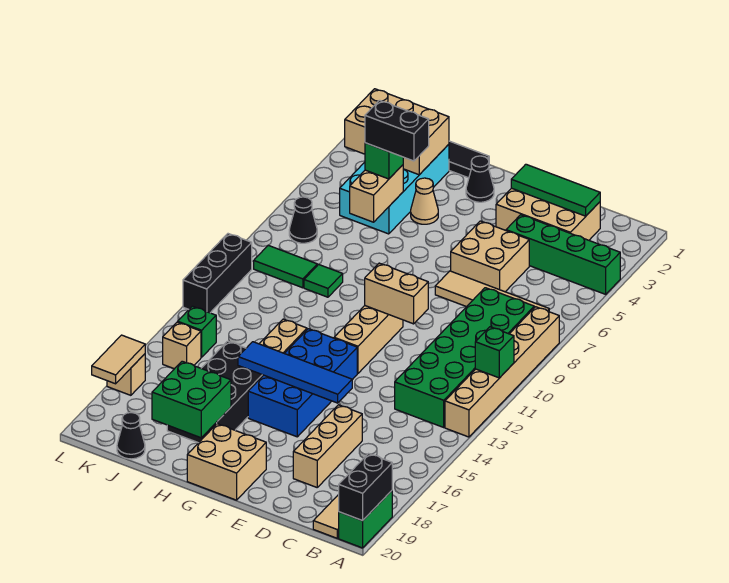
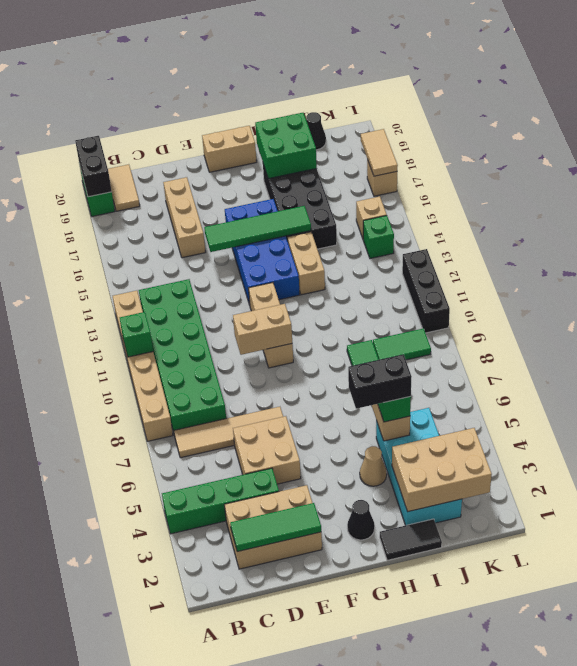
blue 1x4 tile [238,342,352,403] -> green 1x4 tile [204,206,311,252]
tan 2x2 brick [187,424,266,500] -> tan 1x2 brick [202,126,257,172]
black 1x1 cone [289,197,317,243] -> none

